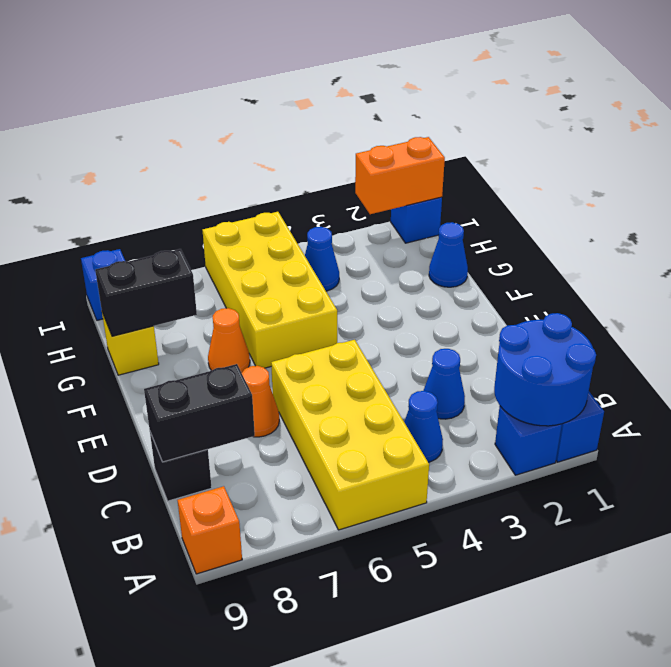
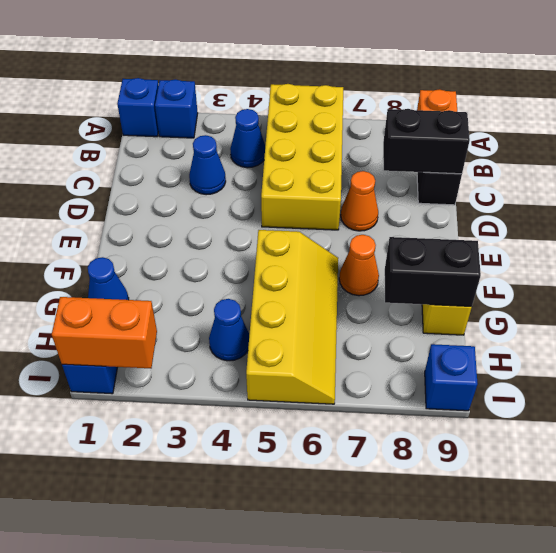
blue 2x2 round brick [494,313,596,426] -> none
yellow 2x4 brick [202,212,337,368] -> yellow 2x4 slope [246,230,338,404]

